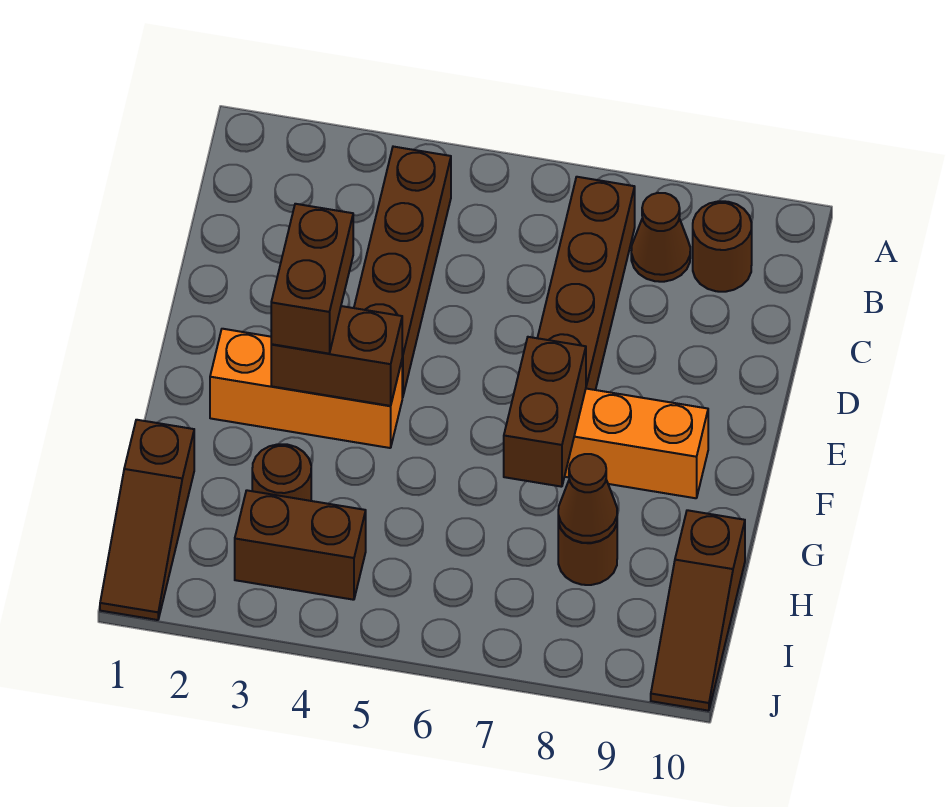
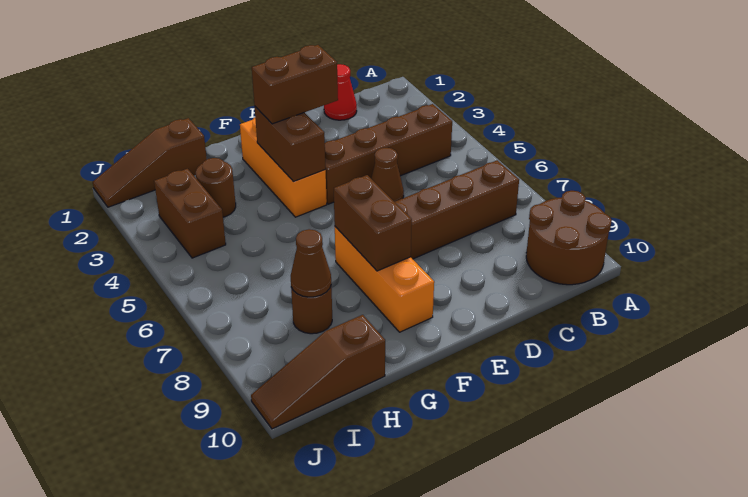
brown 1x1 cone [631,193,690,282] -> brown 1x1 cone moved to [371,148,404,202]
brown 1x1 round brick [693,201,752,292] -> brown 2x2 round brick [526,191,612,285]
none -> red 1x1 cone [324,64,357,120]
brown 1x2 brick [504,337,586,487] -> brown 1x2 brick turned to [334,175,412,271]

